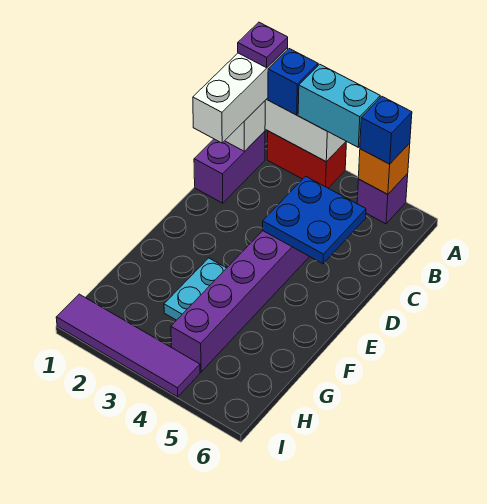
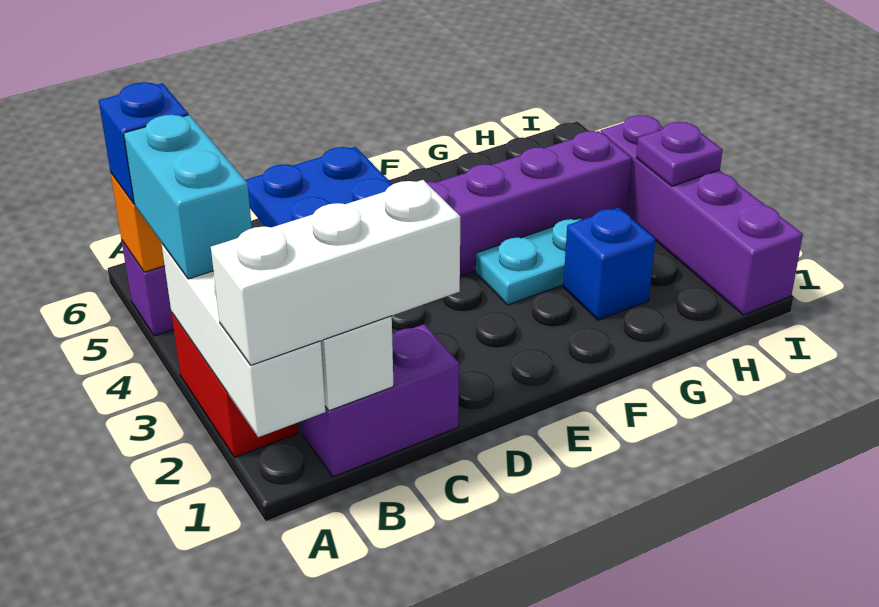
purple 1x1 plate [238,22,288,68] -> purple 1x1 plate moved to [636,122,723,186]
blue 1x1 brick [268,49,318,115] -> blue 1x1 brick moved to [563,207,655,320]
purple 1x4 tile [56,294,200,397] -> purple 1x4 brick [601,115,803,315]

